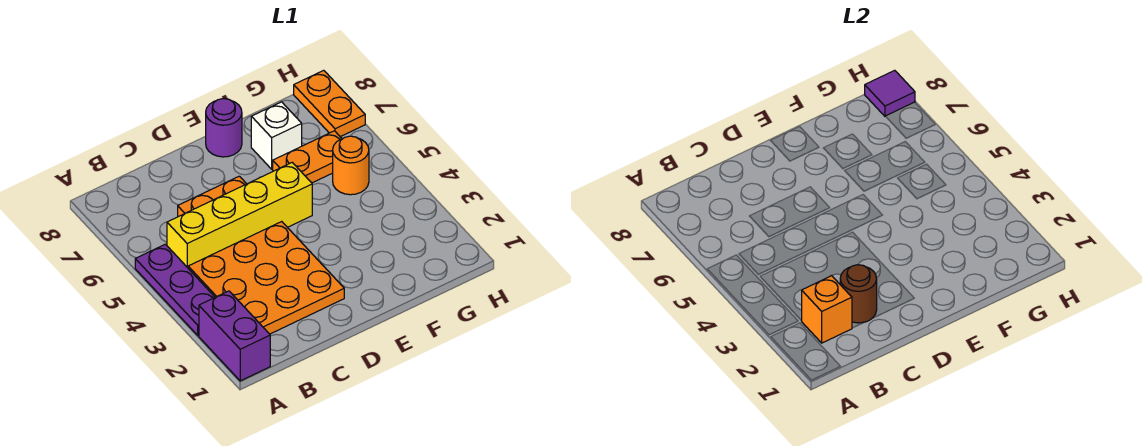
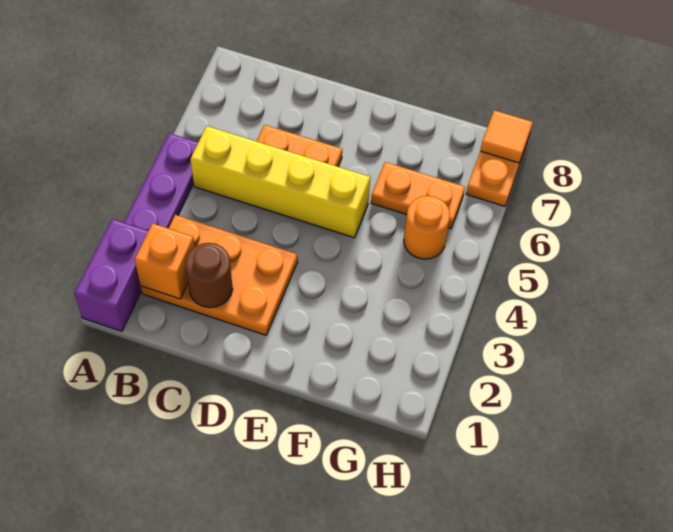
orange 3x3 plate [188,222,344,334] -> orange 2x3 plate [141,215,298,335]
purple 1x1 round brick [206,99,242,157] -> none
white 1x1 brick [251,102,302,169] -> none
purple 1x1 tile [865,70,915,116] -> orange 1x1 tile [480,110,533,163]

